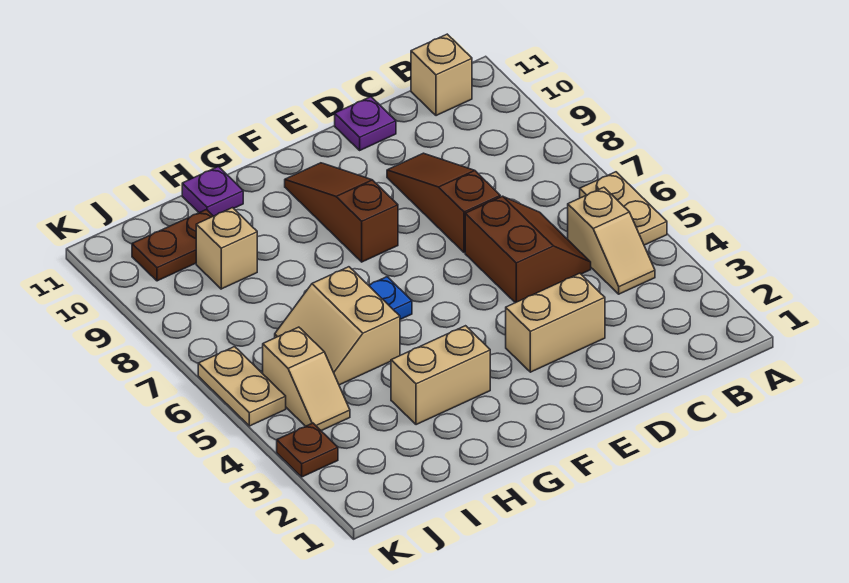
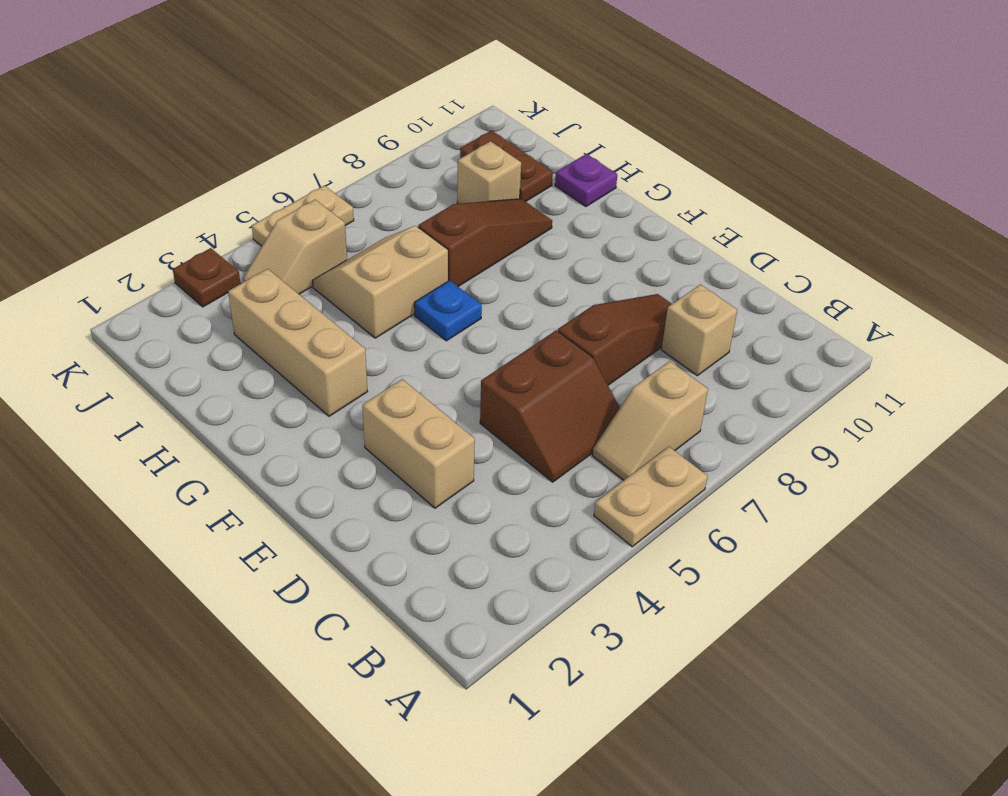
tan 1x2 slope [568,187,655,294] -> tan 1x2 slope moved to [593,361,708,480]
tan 1x1 brick [411,34,472,116] -> tan 1x1 brick moved to [662,285,737,376]
purple 1x1 plate [335,97,396,150] -> none
brown 1x3 slope [285,163,398,262] -> brown 1x3 slope moved to [418,199,552,286]
tan 1x2 brick [391,326,490,425] -> tan 1x3 brick [228,269,368,416]

